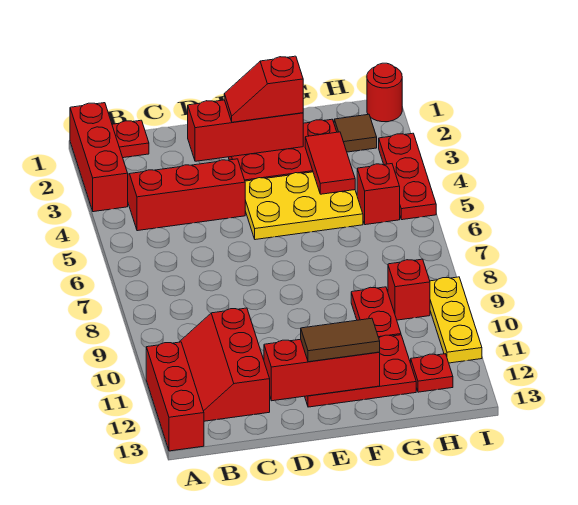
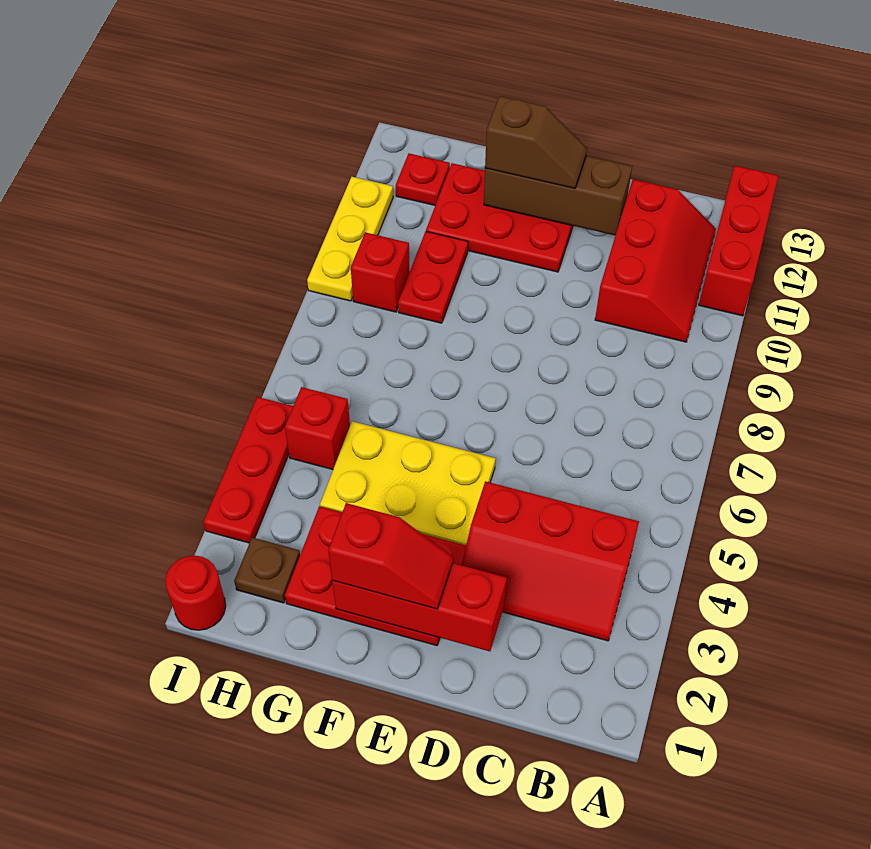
red 1x3 brick [70,103,128,212] -> none
red 1x1 plate [112,120,149,158] -> none
red 1x3 brick [264,339,380,401] -> brown 1x3 brick [484,156,632,235]
brown 1x2 tile [301,318,380,362] -> brown 1x2 slope [485,96,587,188]
red 1x2 tile [305,132,355,194] -> none
brown 1x1 tile [334,114,377,152] -> brown 1x1 plate [234,538,300,603]

